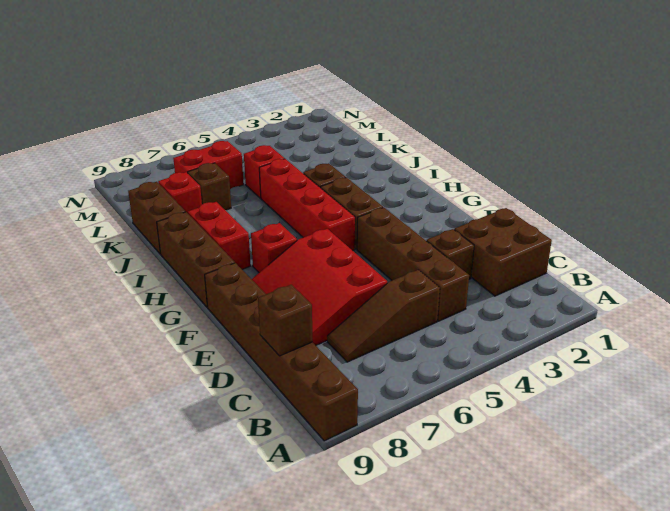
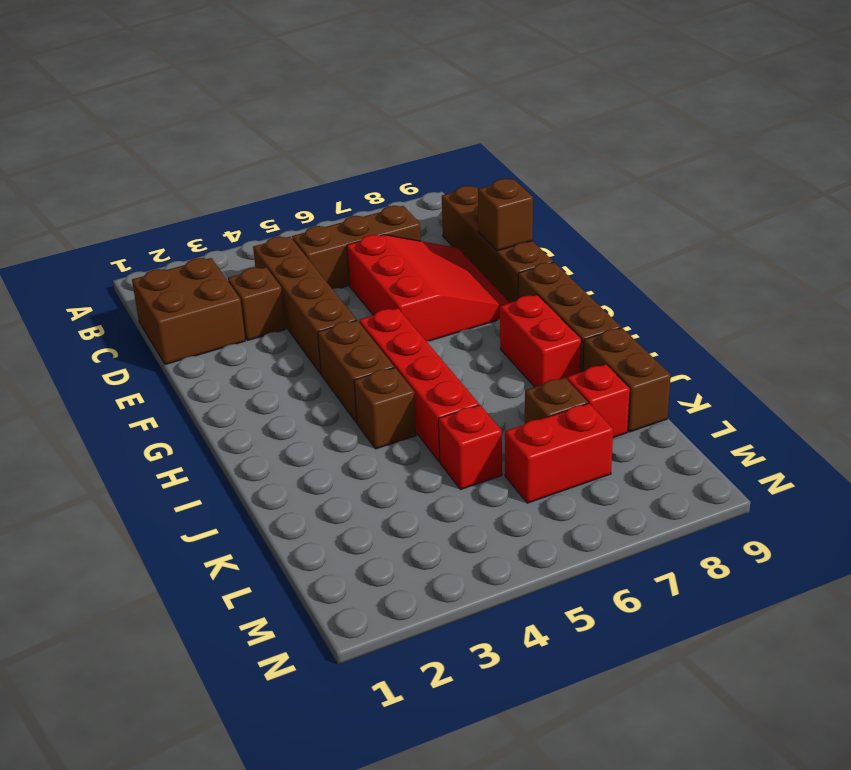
brown 1x6 brick [205,263,358,441] -> brown 1x4 brick [442,186,553,303]
brown 1x3 slope [327,270,440,362] -> brown 1x3 brick [292,206,421,289]
brown 1x1 brick [258,285,313,356] -> brown 1x1 brick moved to [478,179,533,251]
red 1x1 brick [251,223,297,273] -> none

